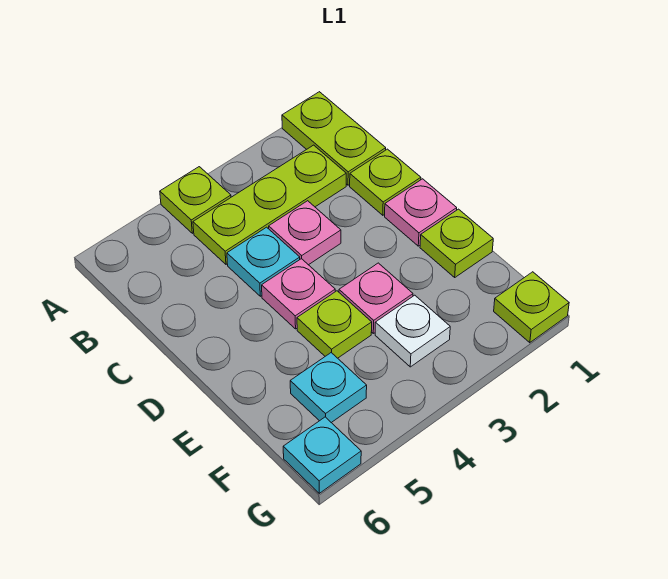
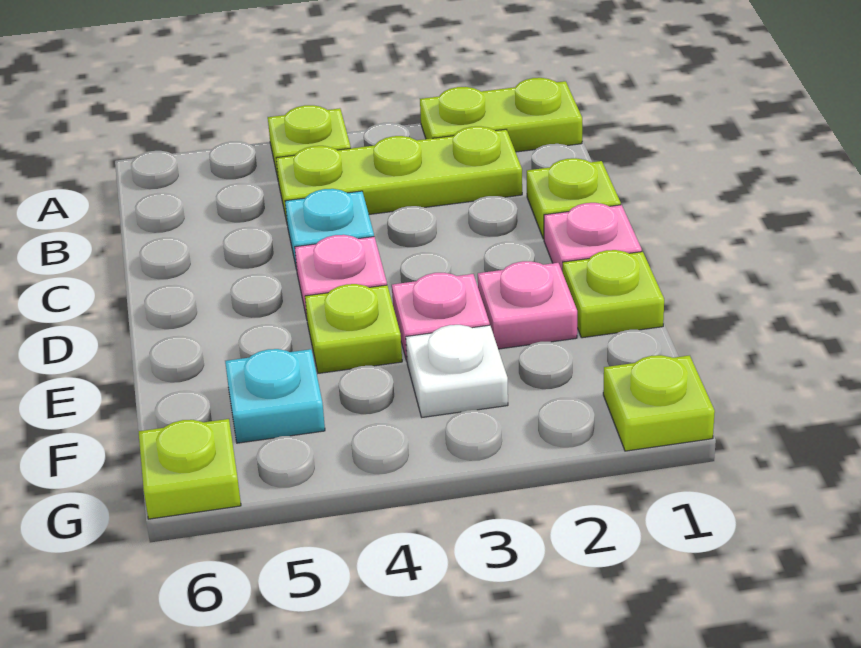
lime 1x2 plate [282,92,386,185] -> lime 1x2 plate turned to [420,78,582,152]
pink 1x1 plate [269,201,341,265] -> pink 1x1 plate moved to [478,261,577,349]
cyan 1x1 plate [283,417,361,493] -> lime 1x1 plate [138,419,241,519]

